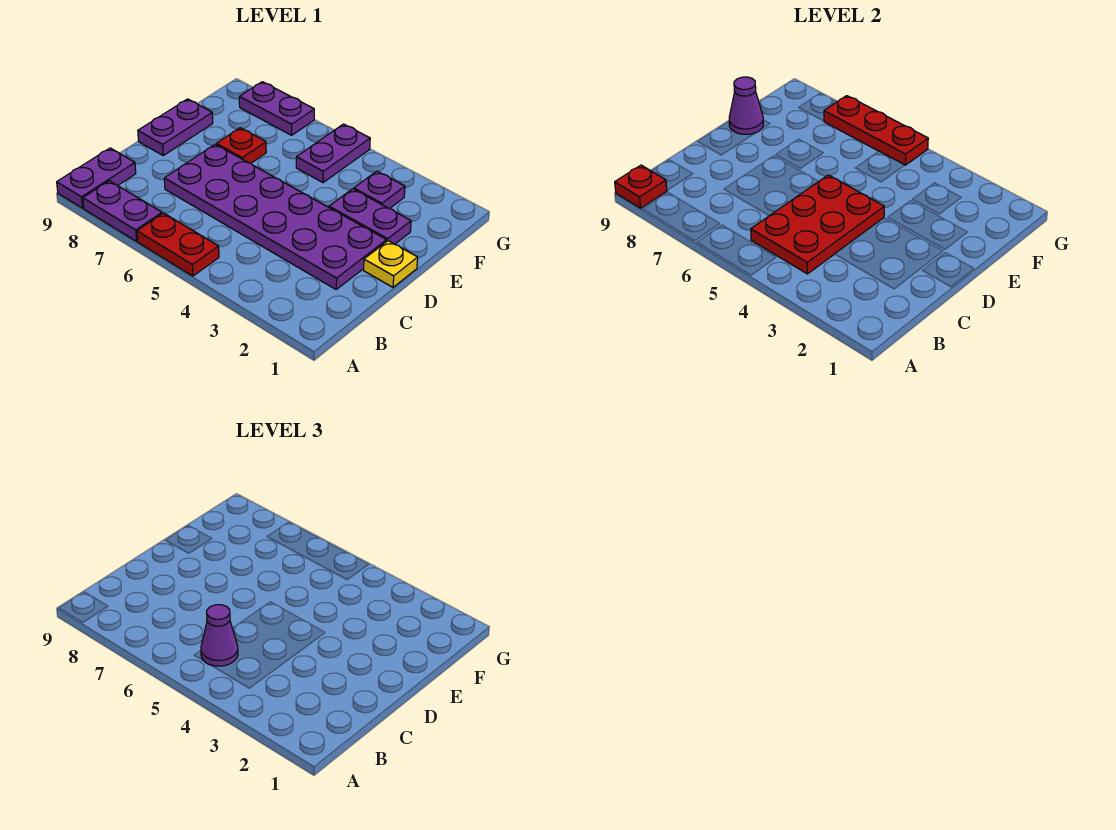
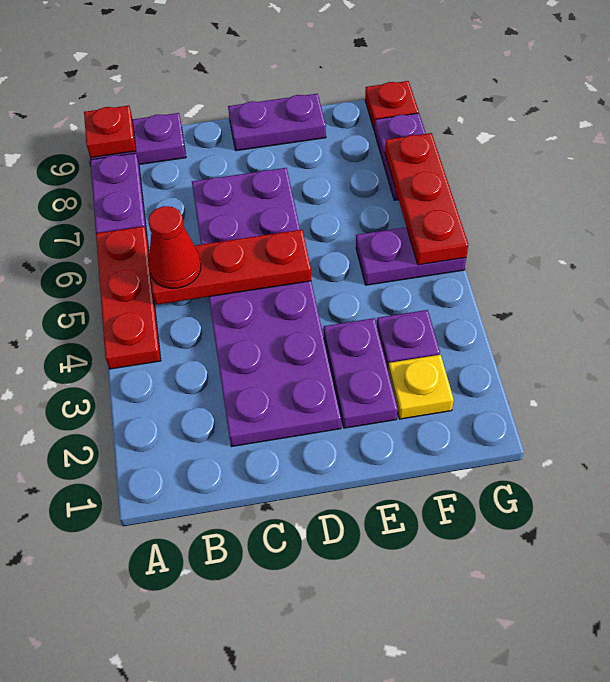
red 1x2 plate [137,213,219,276] -> red 1x3 plate [96,226,161,369]
red 2x3 plate [751,175,884,274] -> red 1x3 plate [148,230,311,305]
purple 1x1 cone [201,605,238,666] -> red 1x1 cone [148,206,201,288]
yellow 1x1 plate [364,241,418,287] -> yellow 1x1 plate moved to [388,355,454,419]
red 1x1 plate [216,128,266,163] -> red 1x1 plate moved to [365,81,419,131]
purple 1x1 cone [729,77,763,134] -> none

